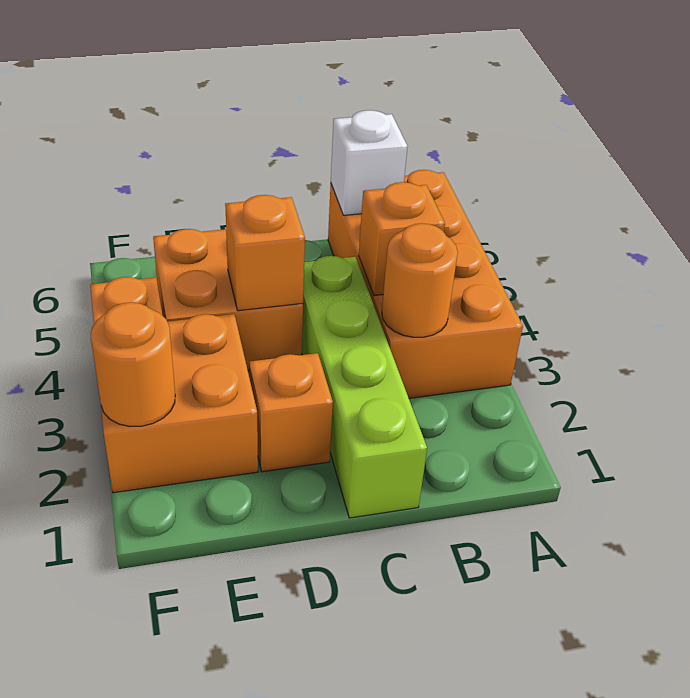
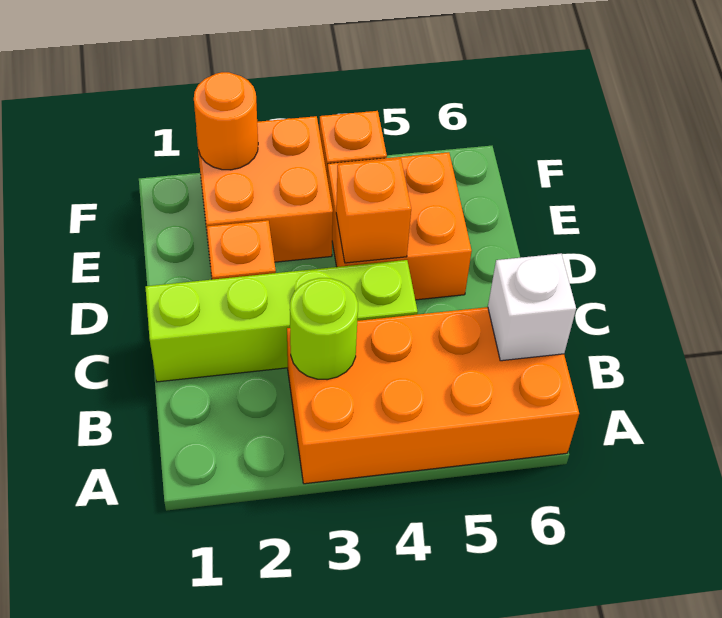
orange 1x1 round brick [382,223,458,337] -> lime 1x1 round brick [290,278,358,380]
orange 1x1 brick [359,182,445,295] -> none

